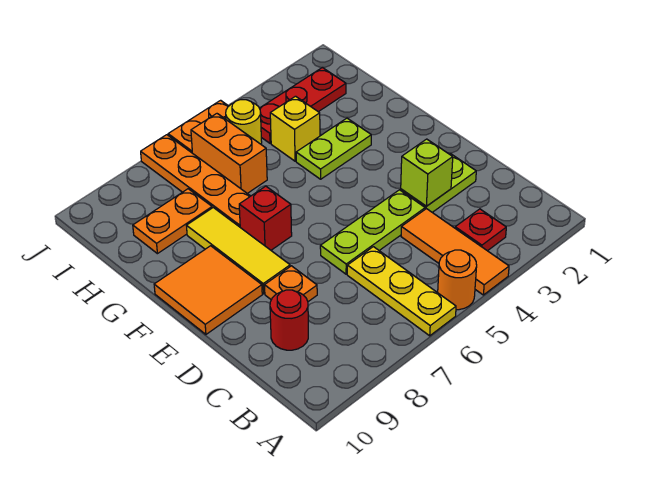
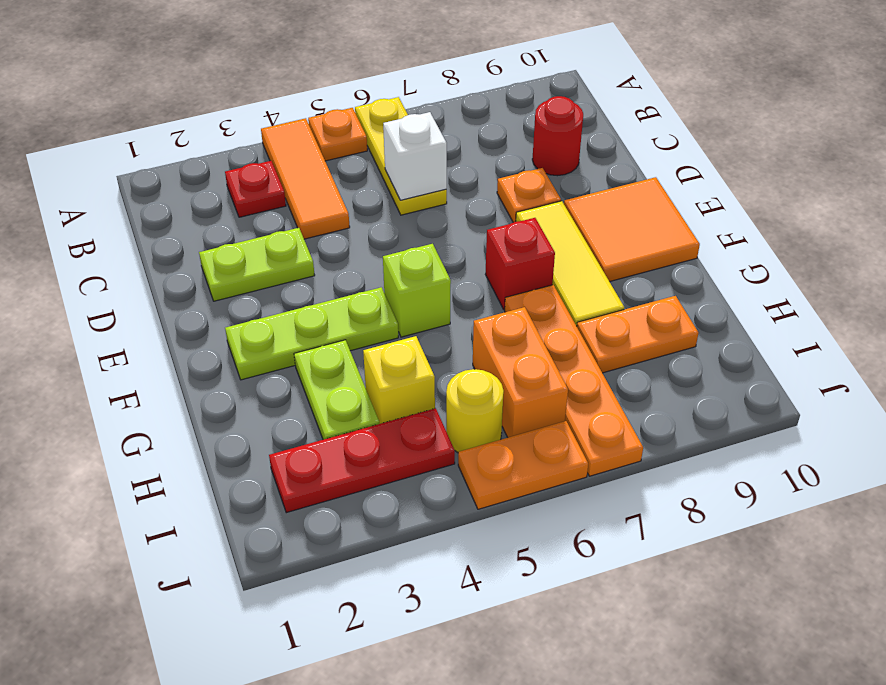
orange 1x1 round brick [438,250,477,310] -> orange 1x1 plate [308,108,367,161]
none -> white 1x1 brick [383,112,447,200]
lime 1x1 brick [401,139,453,206] -> lime 1x1 brick moved to [383,244,451,337]
lime 1x3 plate [320,190,425,274] -> lime 1x3 plate moved to [225,287,398,380]
lime 1x2 plate [296,118,371,179] -> lime 1x2 plate turned to [294,340,379,440]

